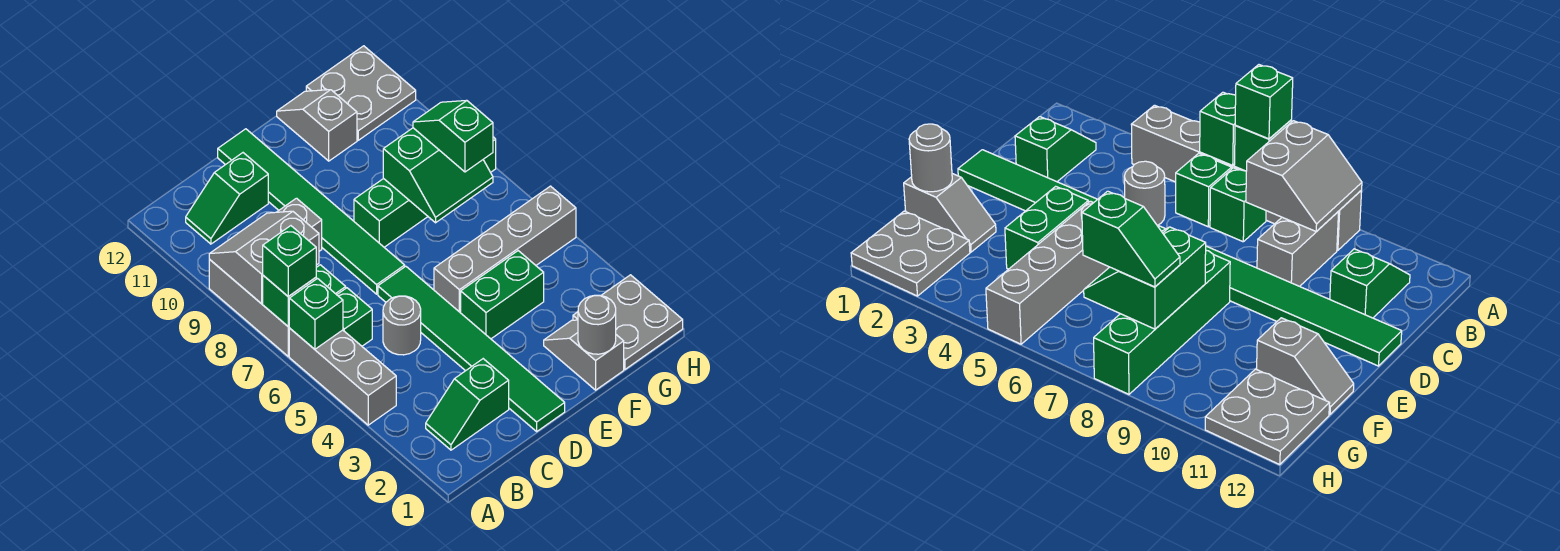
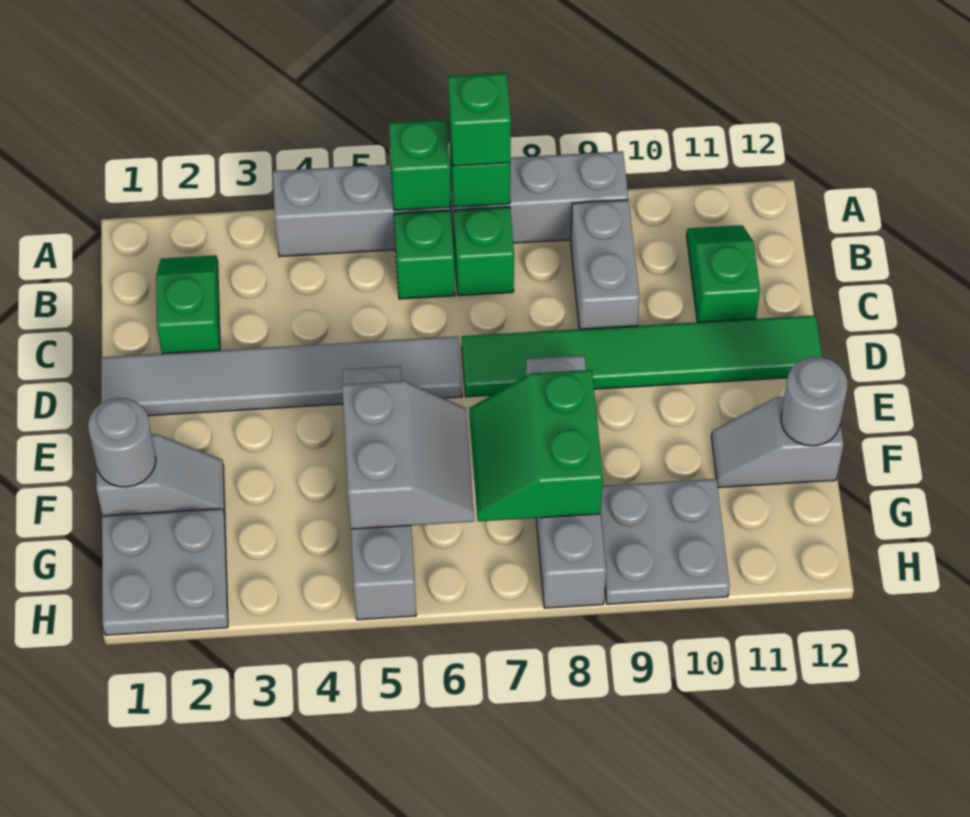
grey 2x2 slope [209,211,319,304] -> grey 2x2 slope moved to [342,381,474,529]
grey 1x1 round brick [383,296,421,355] -> grey 1x1 round brick moved to [781,357,848,446]
green 1x6 tile [378,266,565,431] -> grey 1x6 tile [101,336,463,416]
green 1x2 brick [461,251,544,339] -> none
green 1x4 brick [354,137,496,247] -> grey 1x4 brick [526,355,606,608]
grey 1x2 slope [277,90,357,161] -> grey 1x2 slope turned to [711,397,844,488]
green 1x2 slope [413,100,493,172] -> none
grey 2x2 plate [306,46,416,140] -> grey 2x2 plate moved to [601,479,730,604]

